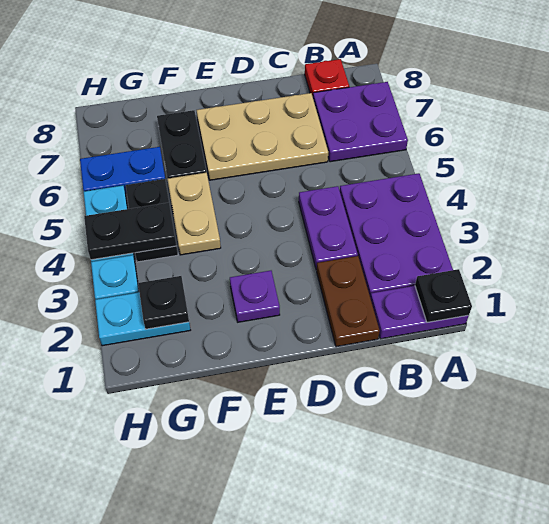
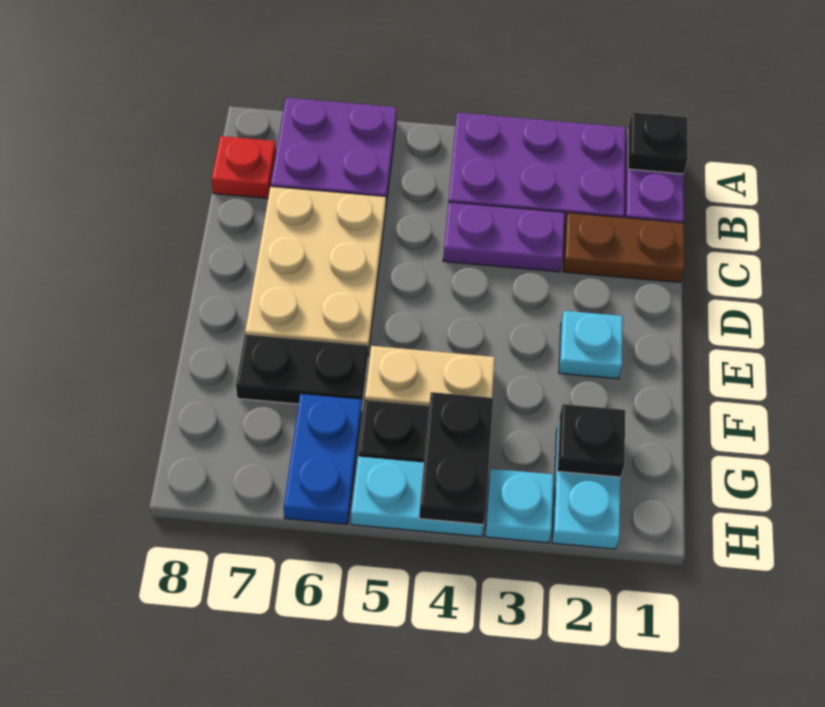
purple 1x1 plate [230,271,280,322] -> cyan 1x1 plate [559,311,623,379]

